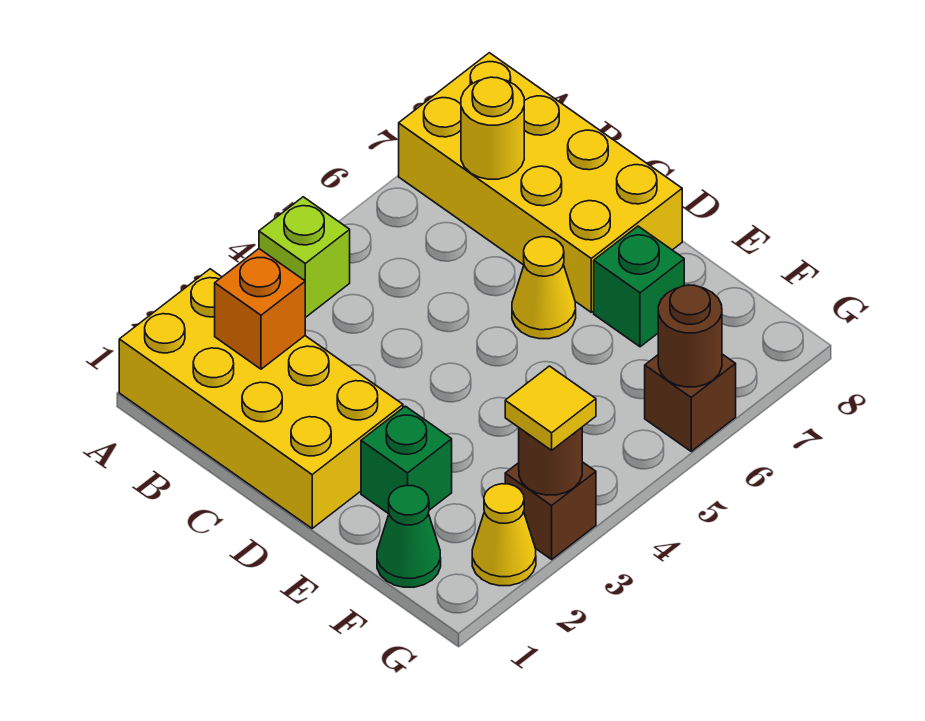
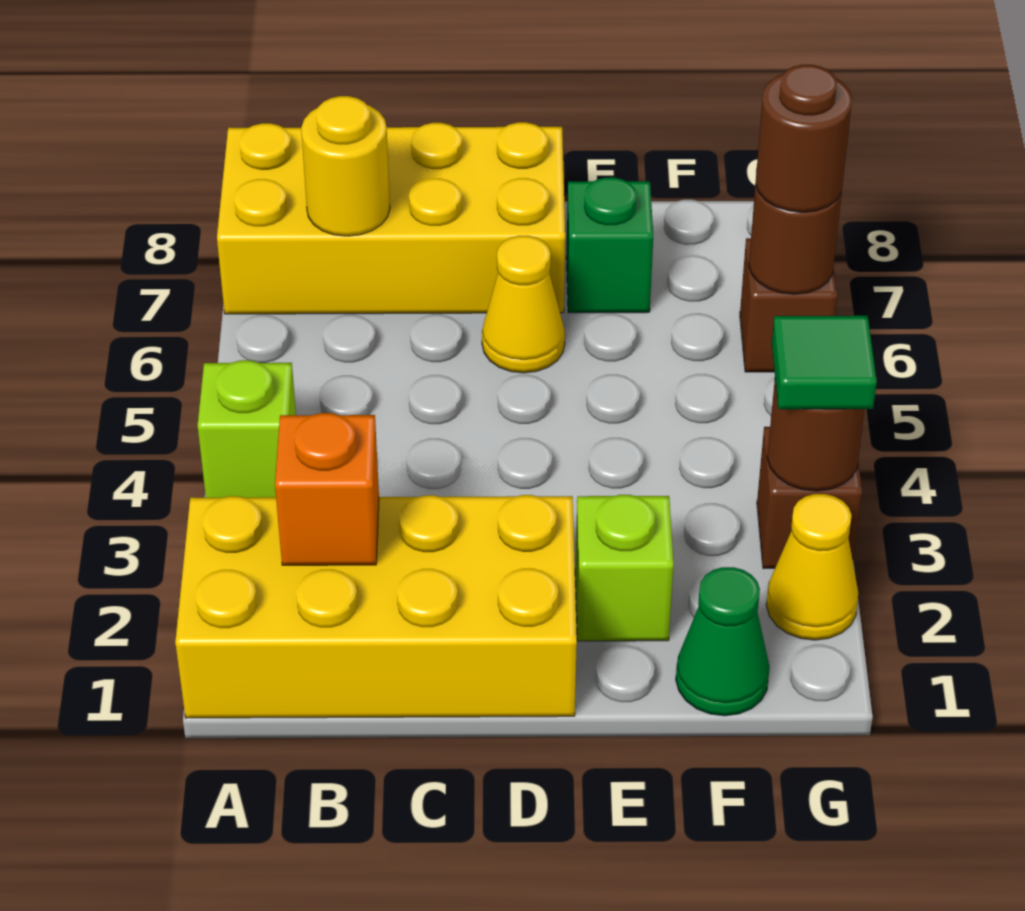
green 1x1 brick [361,406,452,514] -> lime 1x1 brick [575,495,674,641]
yellow 1x1 tile [505,366,596,450] -> green 1x1 tile [772,316,877,409]
none -> brown 1x1 round brick [756,65,852,212]

